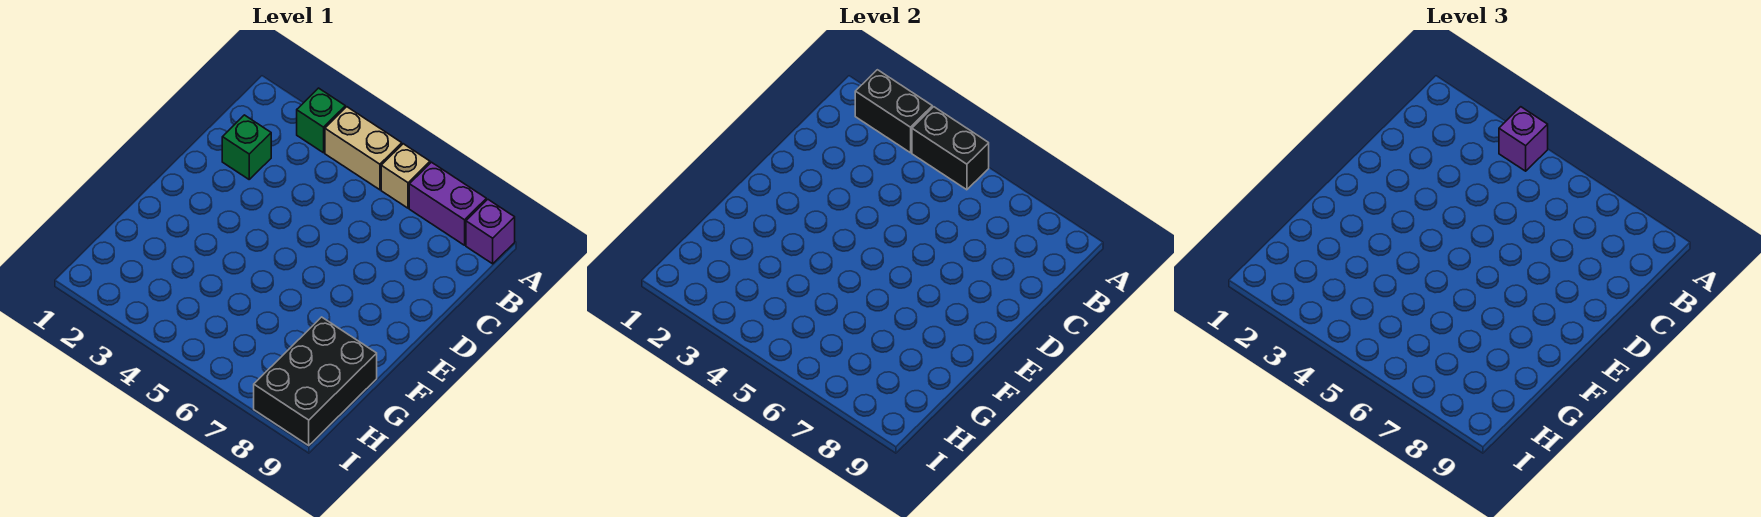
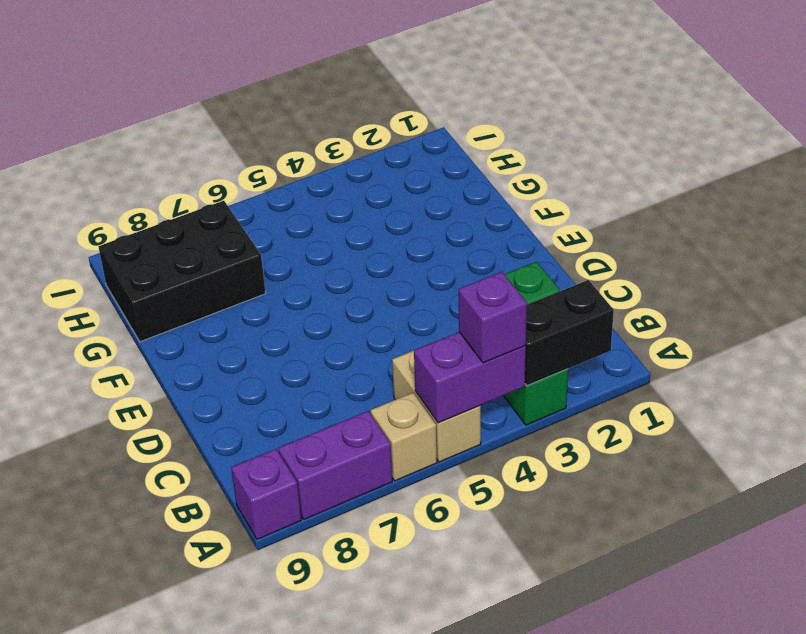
tan 1x2 brick [325,107,402,190] -> tan 1x2 brick turned to [392,350,481,462]
black 1x2 brick [912,107,989,190] -> purple 1x2 brick [414,332,526,423]
black 2x3 brick [254,317,377,445] -> black 2x3 brick turned to [98,201,266,342]

